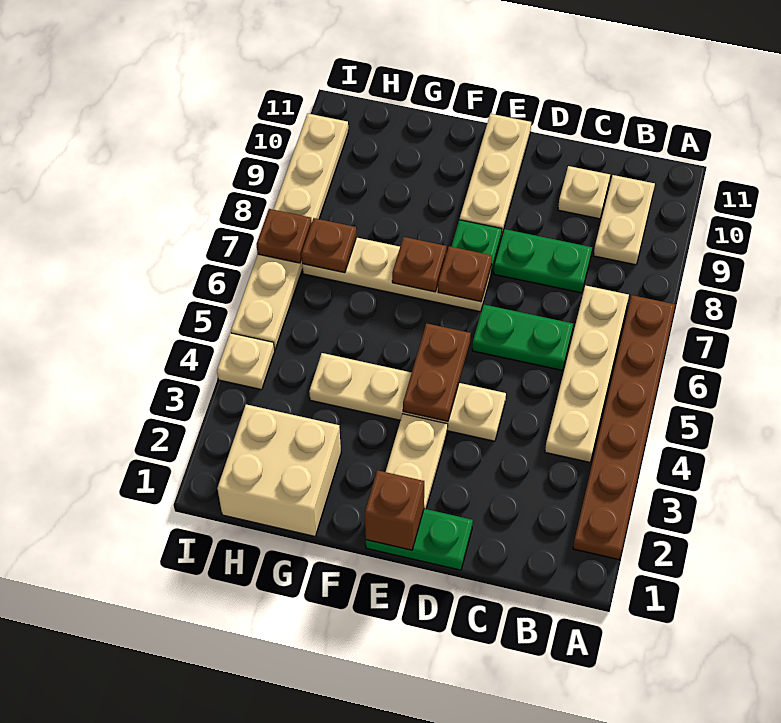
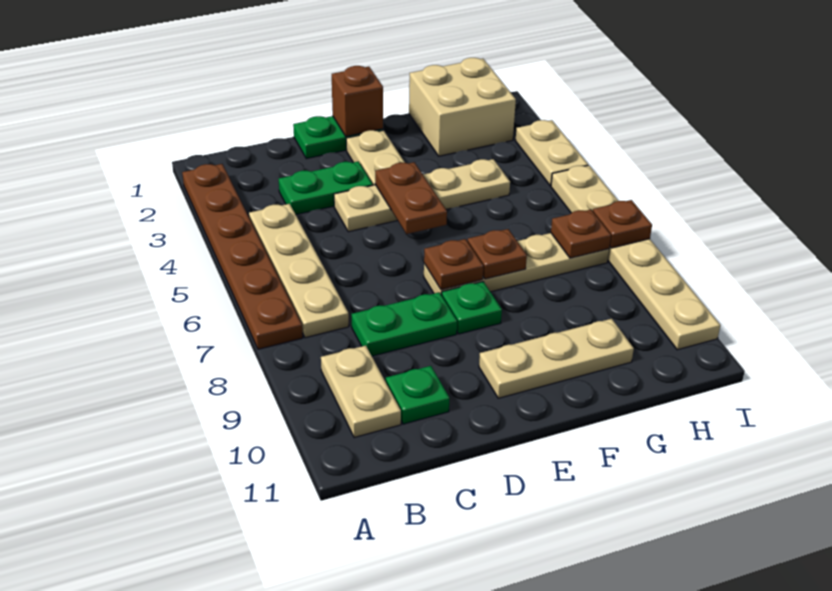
green 1x2 plate [472,304,573,370] -> green 1x2 plate moved to [279,161,373,215]
tan 1x1 plate [558,166,610,219] -> green 1x1 plate [386,366,450,424]
tan 1x3 plate [460,114,531,237] -> tan 1x3 plate turned to [479,319,634,398]
tan 1x1 plate [217,333,275,390] -> tan 1x2 plate [515,120,588,186]

